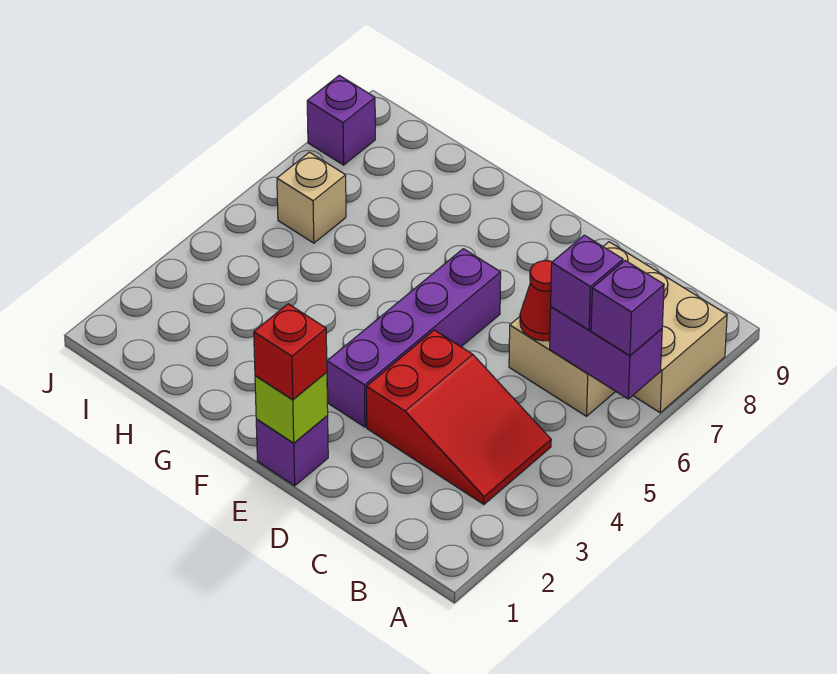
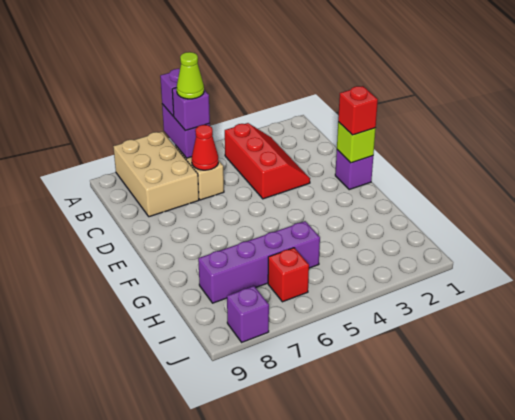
red 2x3 slope [366,330,551,504] -> red 2x3 slope turned to [225,123,310,199]
none -> lime 1x1 cone [177,52,204,99]
purple 1x4 brick [327,249,501,427] -> purple 1x4 brick moved to [198,221,320,303]
tan 1x1 brick [277,152,346,243] -> red 1x1 brick [268,248,309,302]

